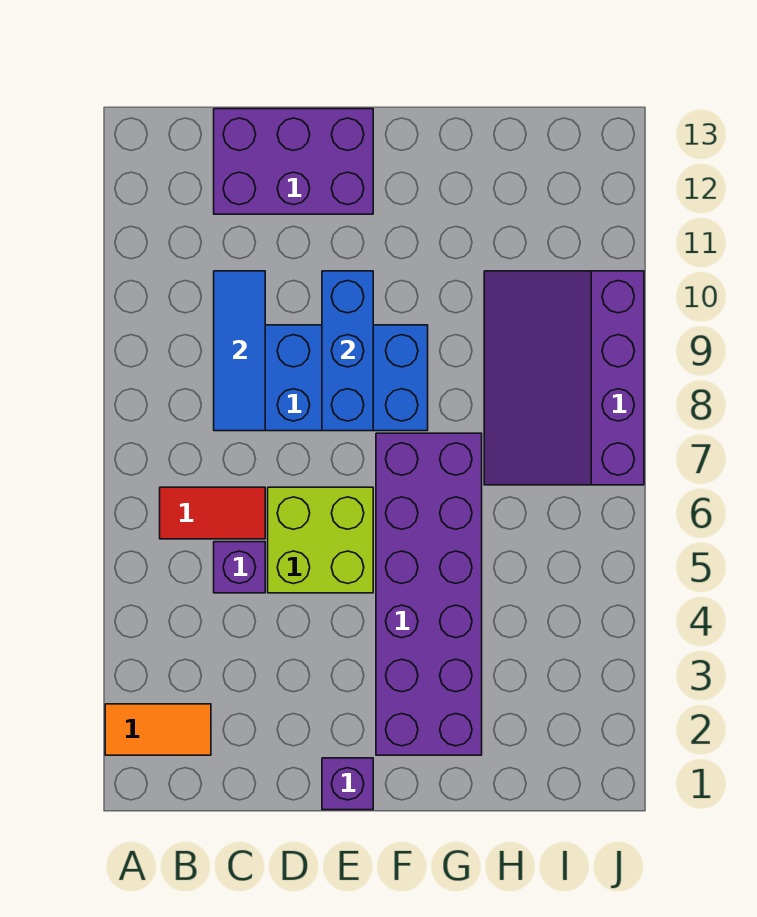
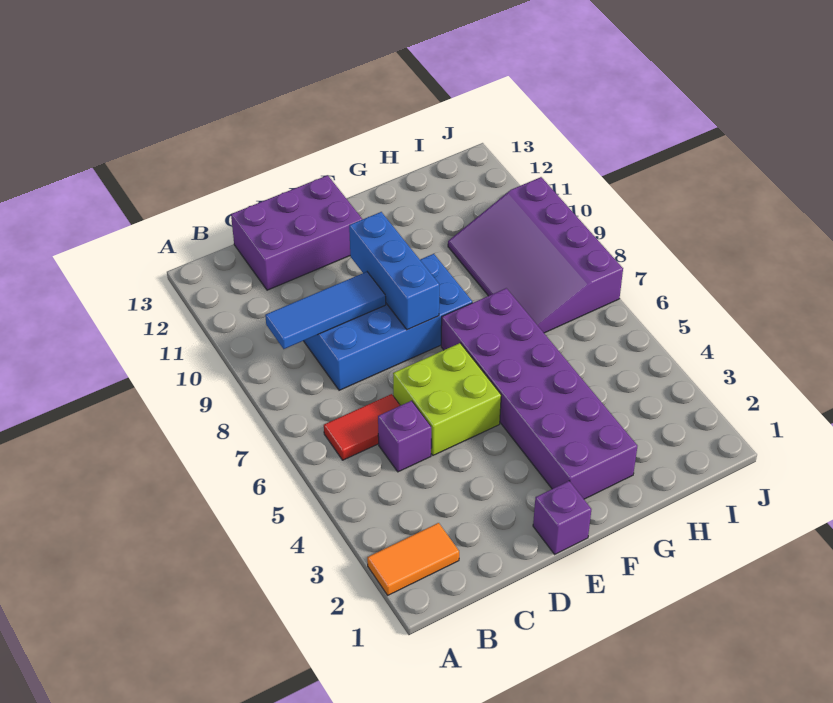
blue 1x3 tile [214,271,265,431] -> blue 1x3 tile turned to [265,272,386,349]

